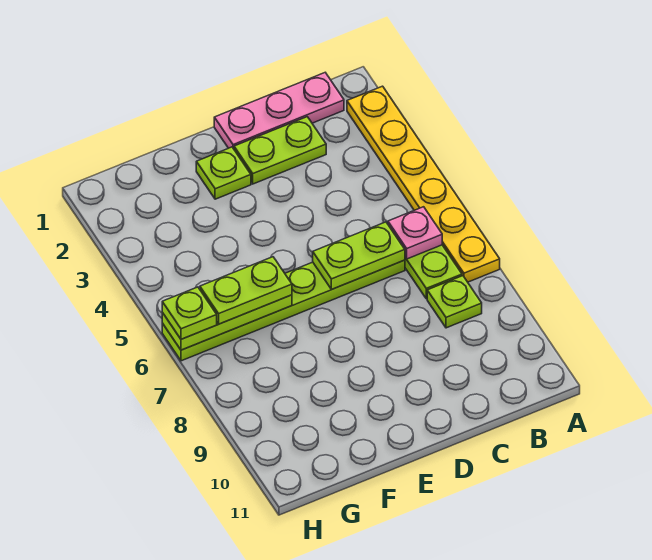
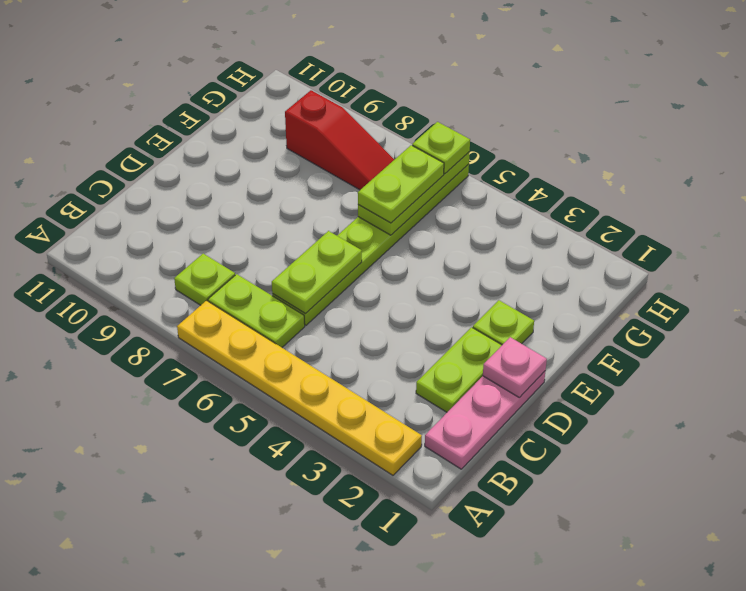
pink 1x1 plate [388,207,442,259] -> pink 1x1 plate moved to [483,337,547,398]
none -> red 1x3 slope [285,90,394,190]

